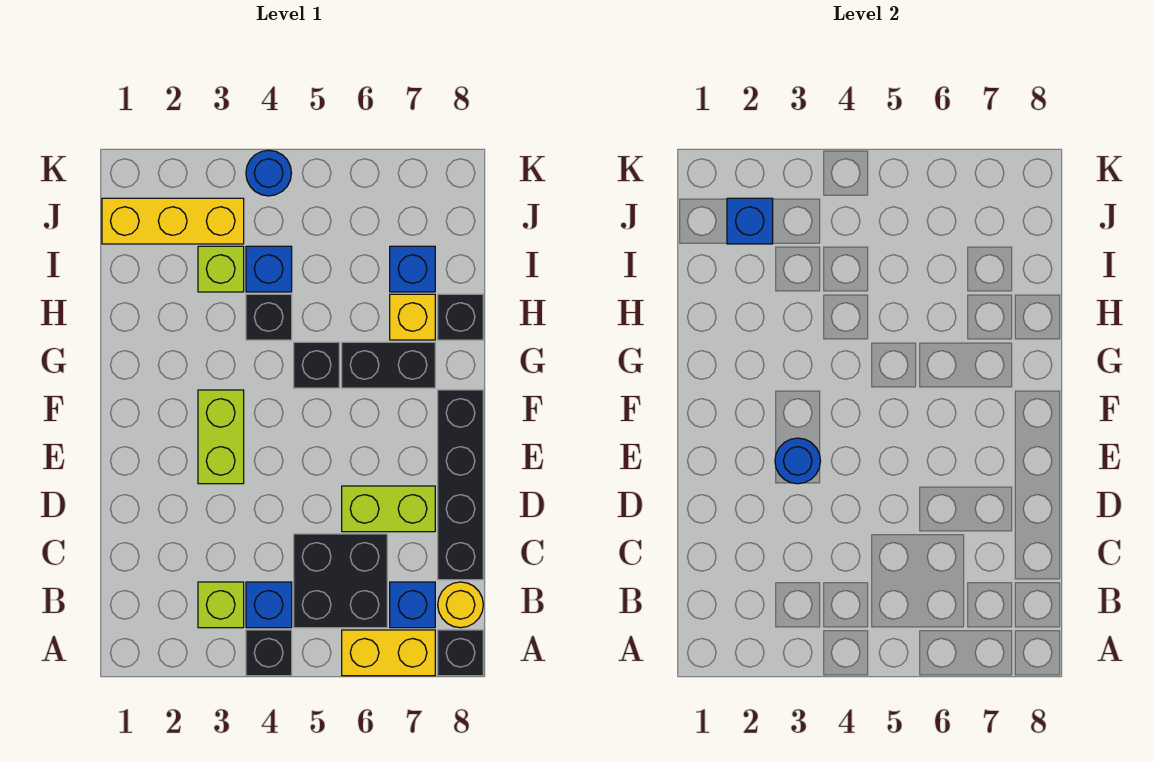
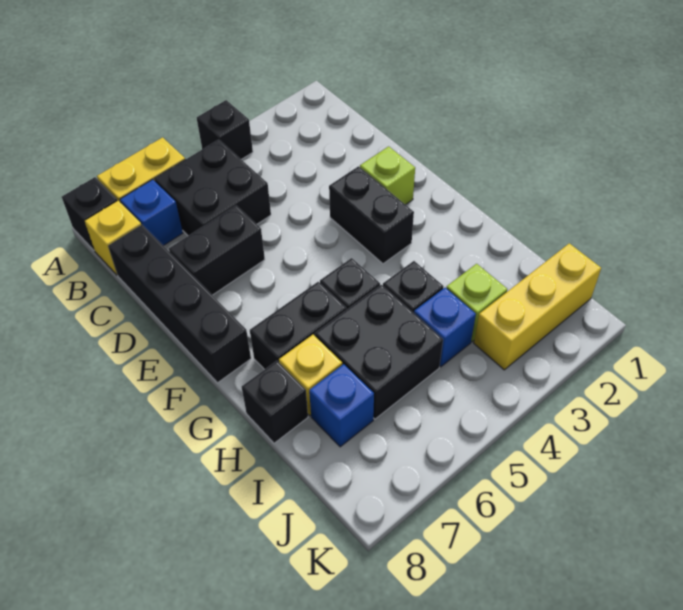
lime 1x1 brick [198,582,244,628] -> lime 1x1 brick moved to [360,146,415,205]
blue 1x1 brick [246,582,292,628] -> none
yellow 1x1 round brick [438,582,483,628] -> yellow 1x1 brick [84,200,141,275]
lime 1x2 brick [342,486,435,532] -> black 1x2 brick [169,206,265,295]
lime 1x2 brick [198,390,244,484] -> black 1x2 brick [329,166,414,264]
blue 1x1 round brick [775,438,820,484] -> none
none -> black 2x2 brick [315,285,443,419]
blue 1x1 brick [727,198,773,244] -> none
blue 1x1 round brick [246,150,291,196] -> none

